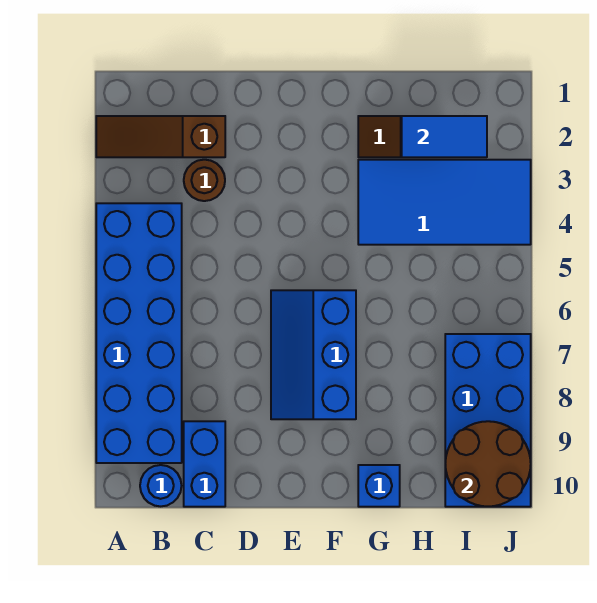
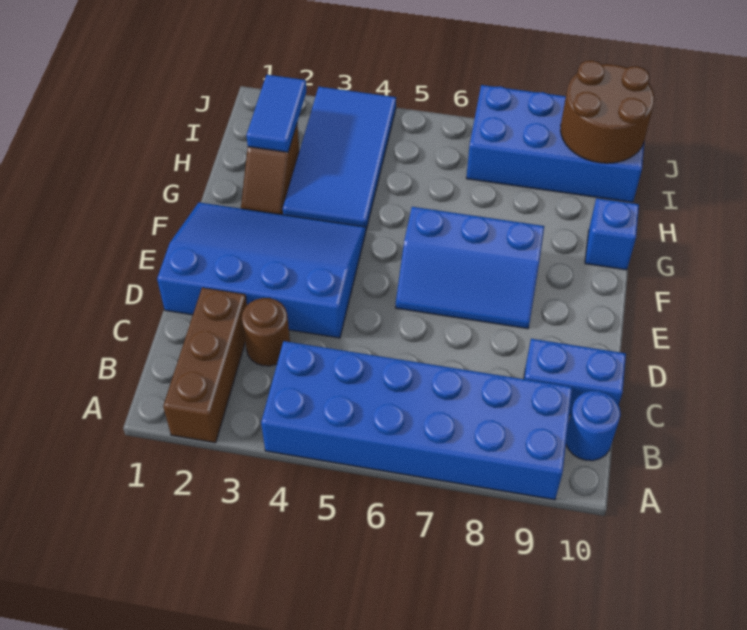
brown 1x3 slope [96,116,225,157] -> brown 1x3 brick [163,288,247,443]
none -> blue 3x4 slope [157,202,366,338]

